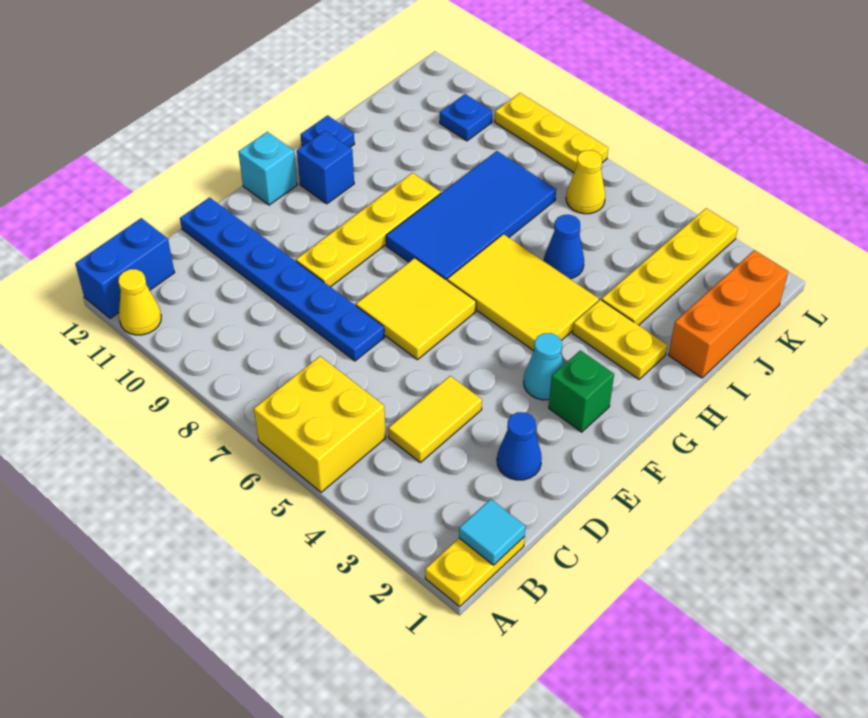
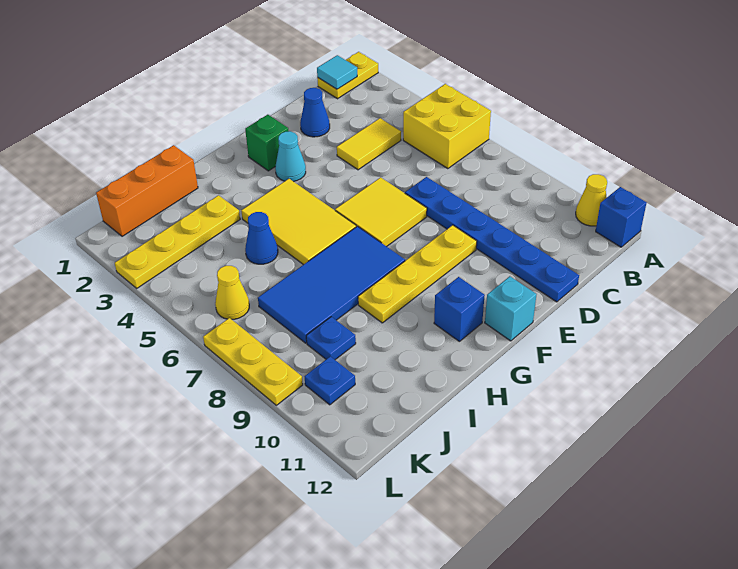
blue 1x2 brick [75,218,175,319] -> blue 1x1 brick [596,187,647,247]
yellow 1x2 plate [573,300,667,379] -> none
blue 1x1 plate [300,115,354,147] -> blue 1x1 plate moved to [306,317,356,360]

